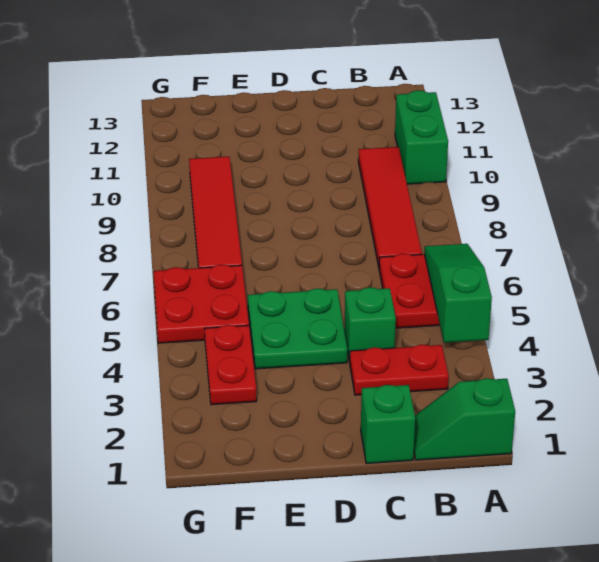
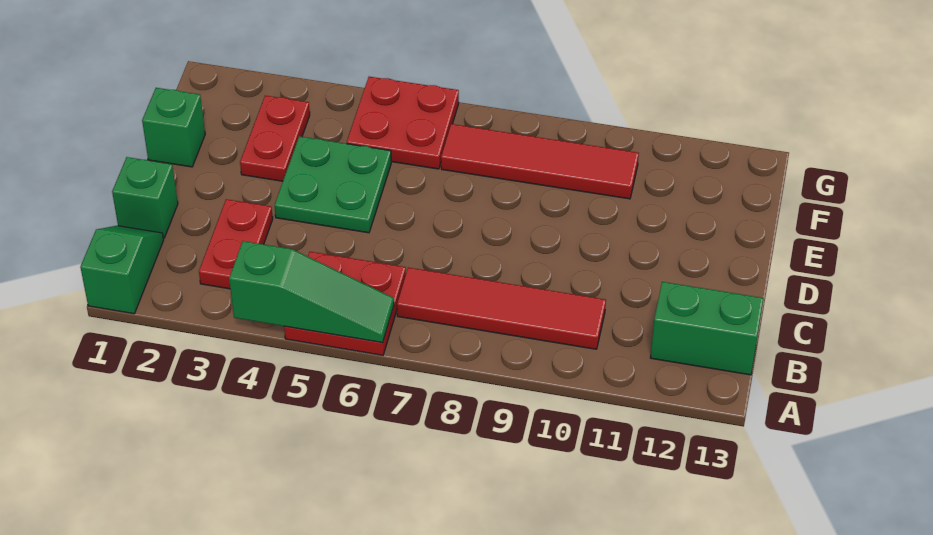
green 1x2 brick [395,90,448,184] -> green 1x2 brick moved to [650,282,763,375]
green 1x1 brick [344,287,396,362] -> green 1x1 brick moved to [142,88,205,167]
red 1x2 plate [205,325,257,405] -> red 1x2 plate turned to [240,95,310,181]

